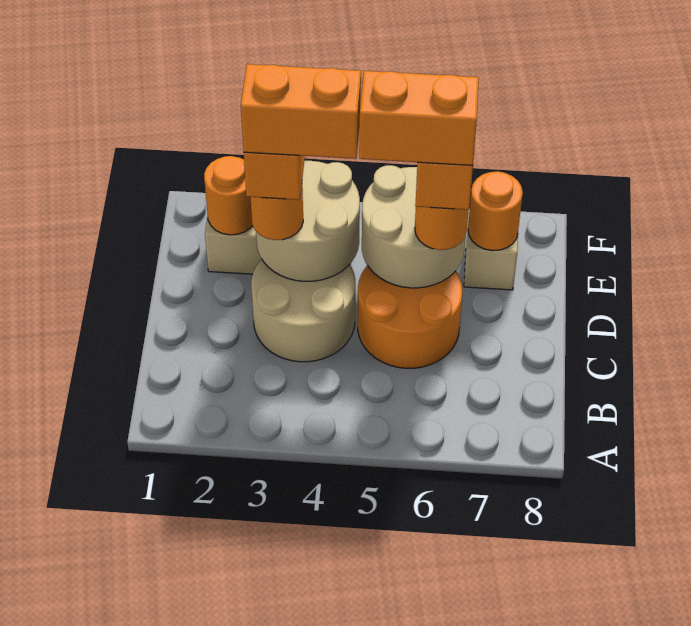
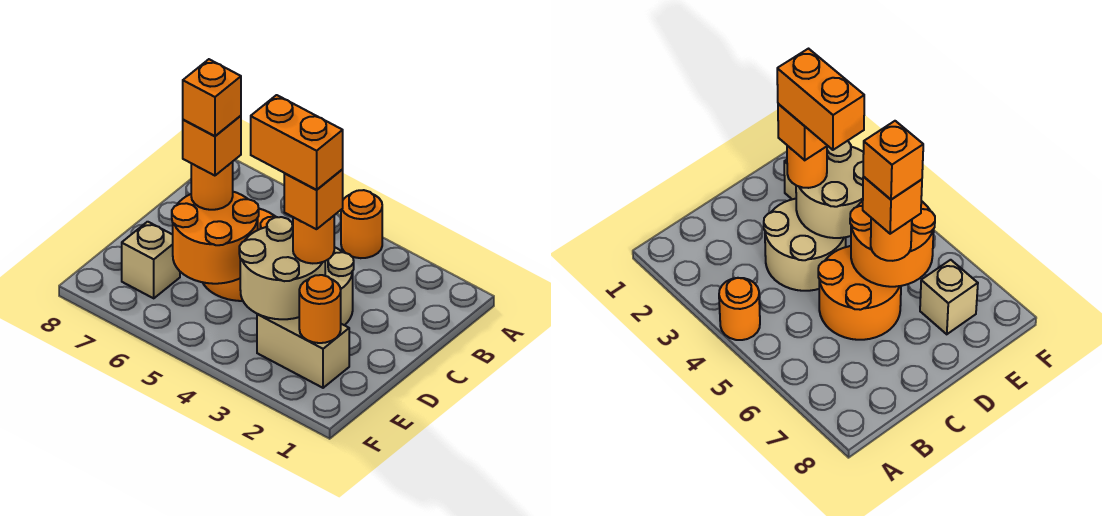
tan 2x2 round brick [362,165,466,288] -> orange 2x2 round brick [172,192,259,284]
orange 1x2 brick [359,71,479,165] -> orange 1x1 brick [183,59,241,136]
orange 1x1 round brick [468,171,523,251] -> orange 1x1 round brick moved to [341,190,382,258]

